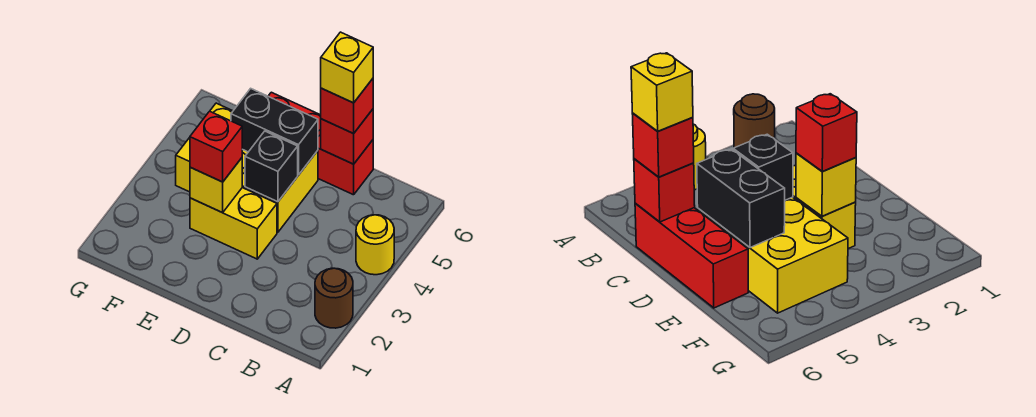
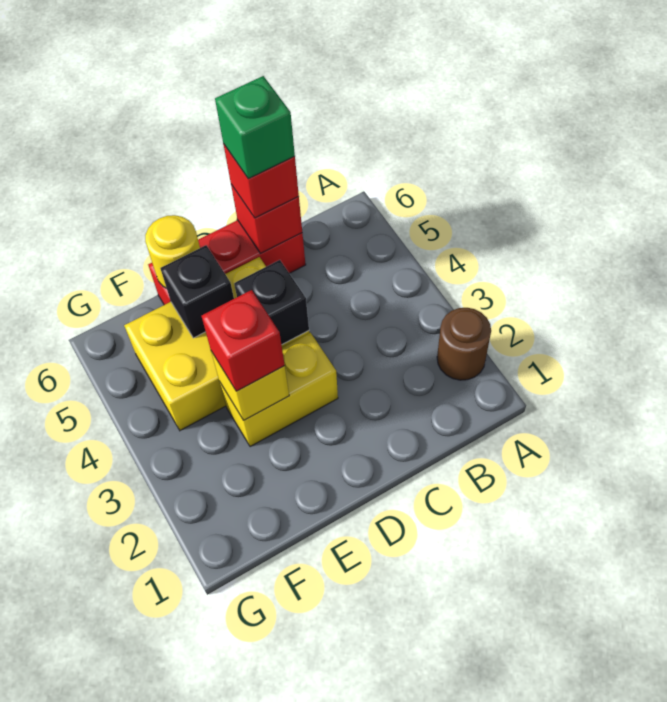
yellow 1x1 round brick [356,215,394,275] -> yellow 1x1 round brick moved to [145,215,200,288]
yellow 1x1 brick [321,32,373,103] -> green 1x1 brick [215,76,295,179]
black 1x2 brick [231,88,318,175] -> black 1x1 brick [160,245,234,338]

